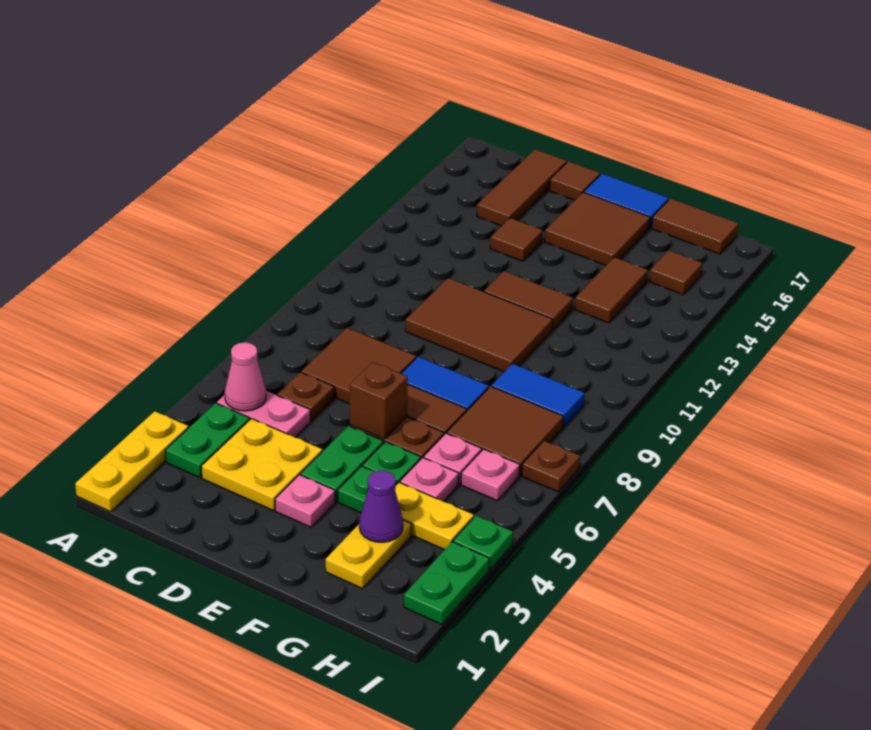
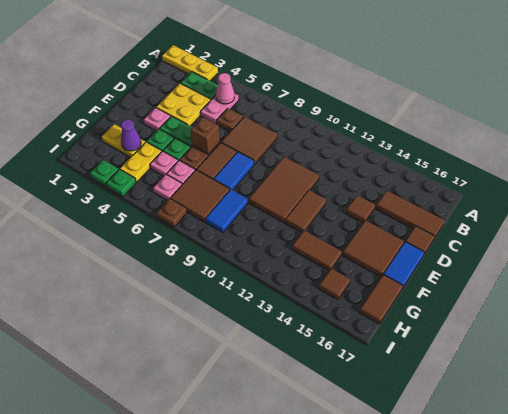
green 1x2 plate [404,542,490,625] -> green 1x1 plate [90,160,119,187]

